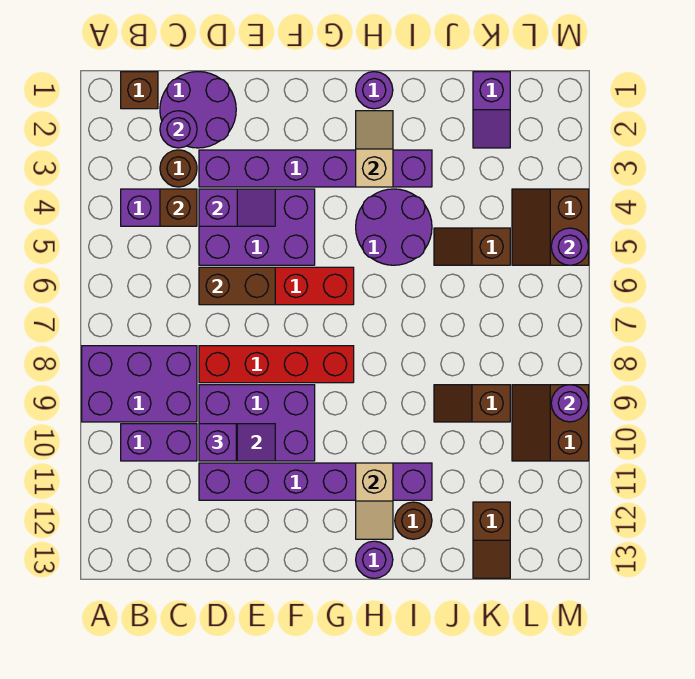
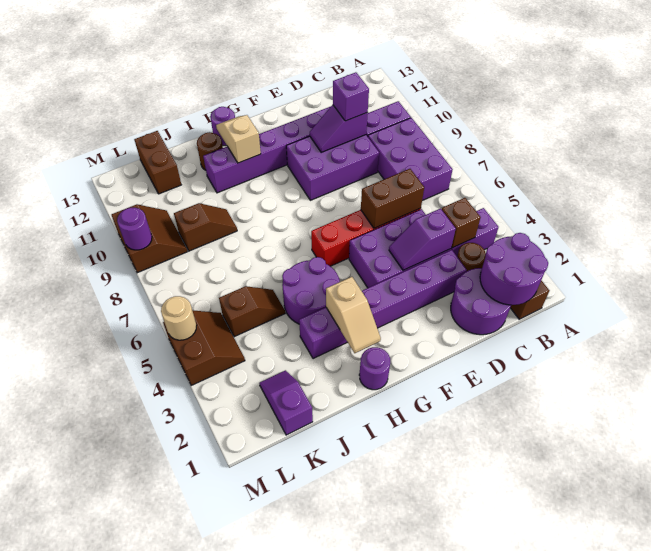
purple 2x3 brick [82,346,197,422] -> purple 2x3 brick turned to [368,118,453,200]
purple 1x1 round brick [160,111,197,148] -> purple 2x2 round brick [480,233,548,305]
red 1x4 brick [199,346,354,383] -> none
brown 1x2 slope [473,502,510,578] -> brown 1x2 brick [134,131,181,194]
purple 1x1 round brick [551,228,589,265] -> tan 1x1 round brick [161,296,197,340]

